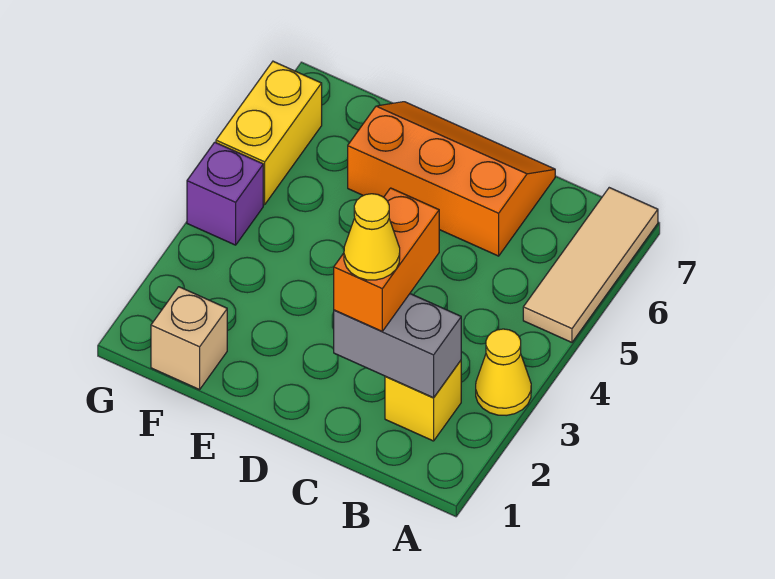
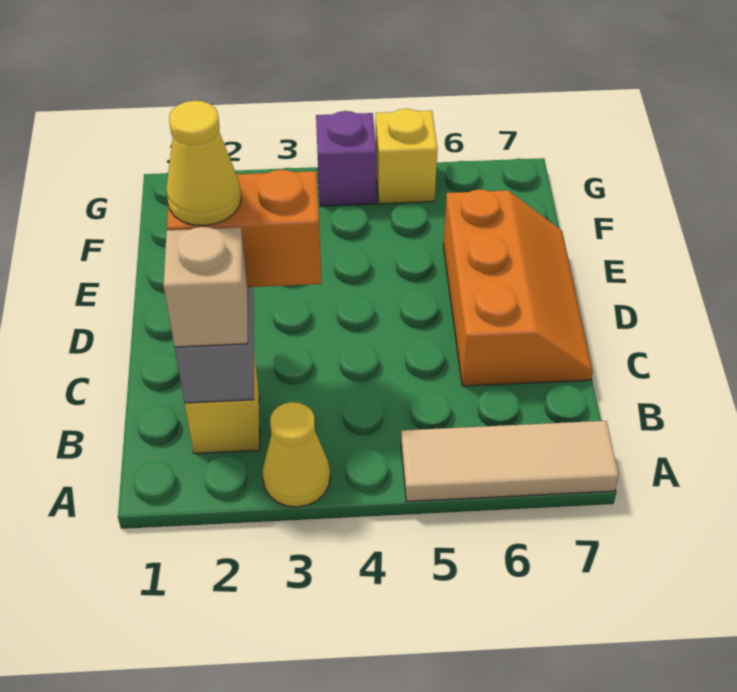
tan 1x1 brick [151,287,227,390] -> tan 1x1 brick moved to [163,227,248,347]
yellow 1x2 brick [216,61,322,205] -> yellow 1x1 brick [375,109,437,204]

